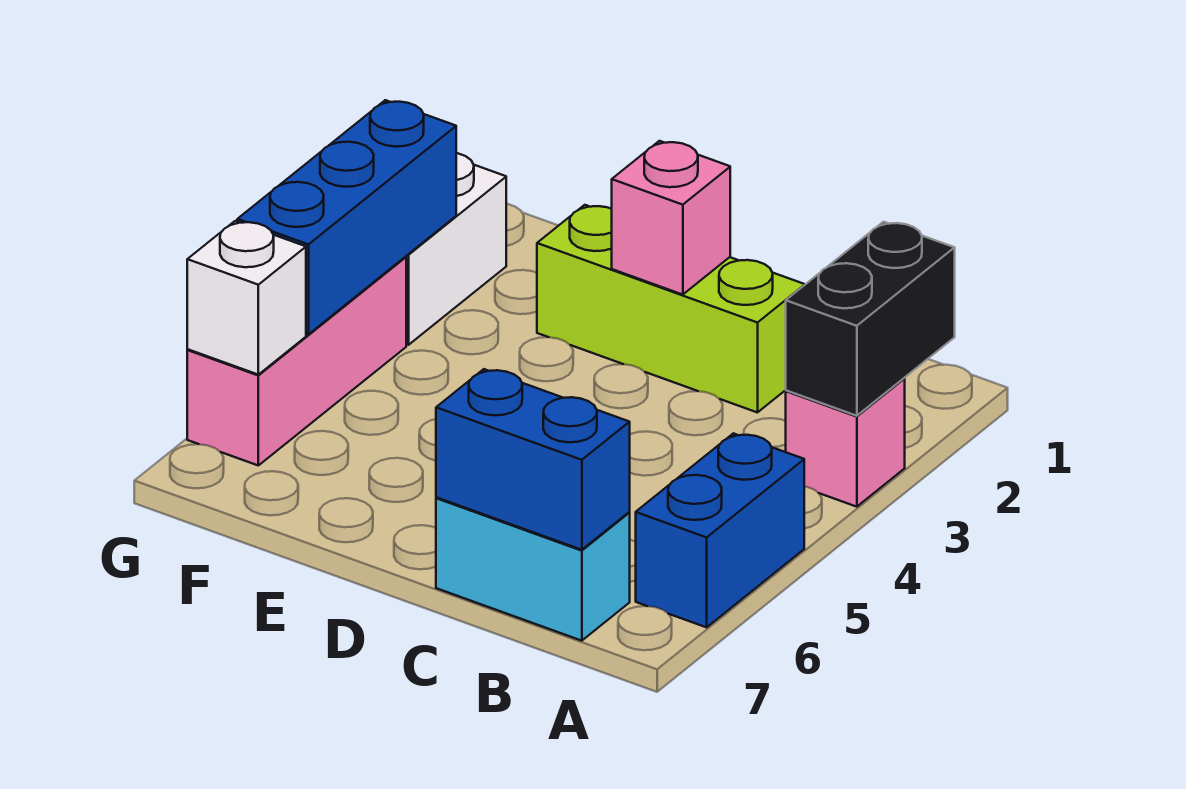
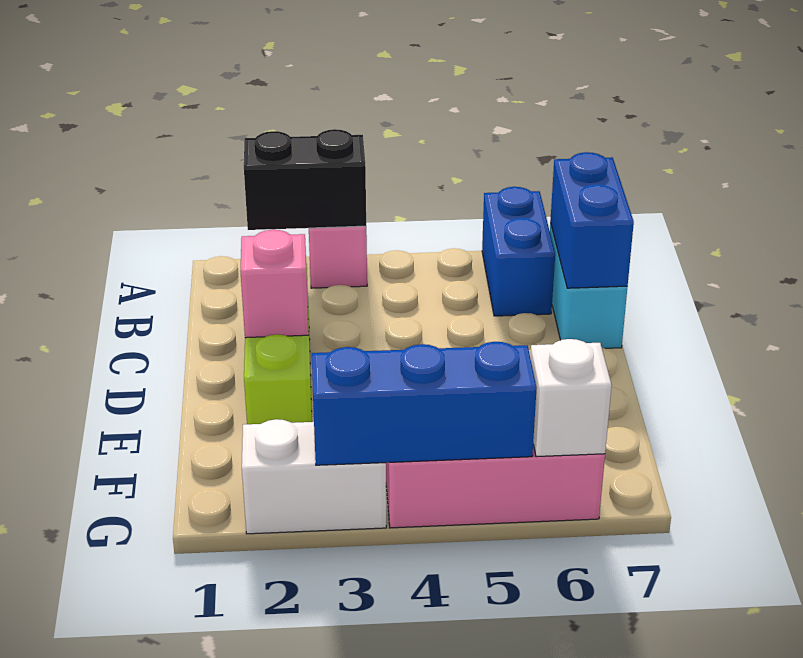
blue 1x2 brick [636,433,804,627] -> blue 1x2 brick turned to [482,187,555,316]

